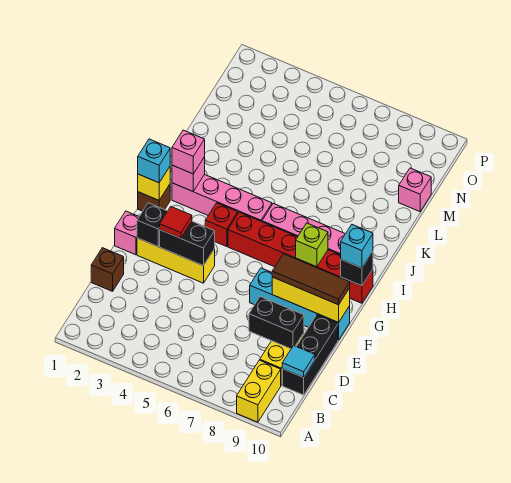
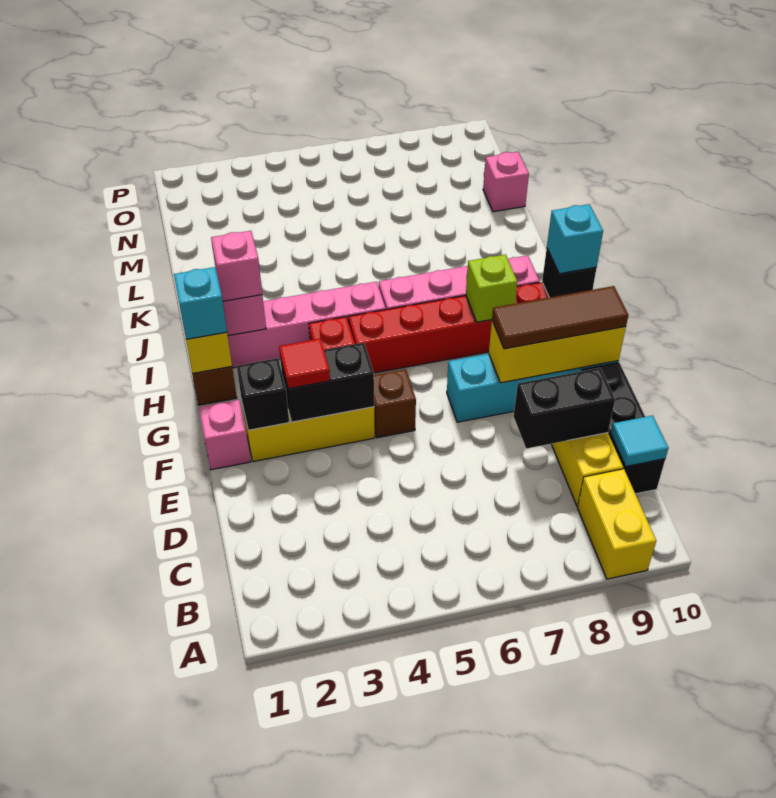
brown 1x1 brick [91,248,124,291] -> brown 1x1 brick moved to [374,369,416,438]

